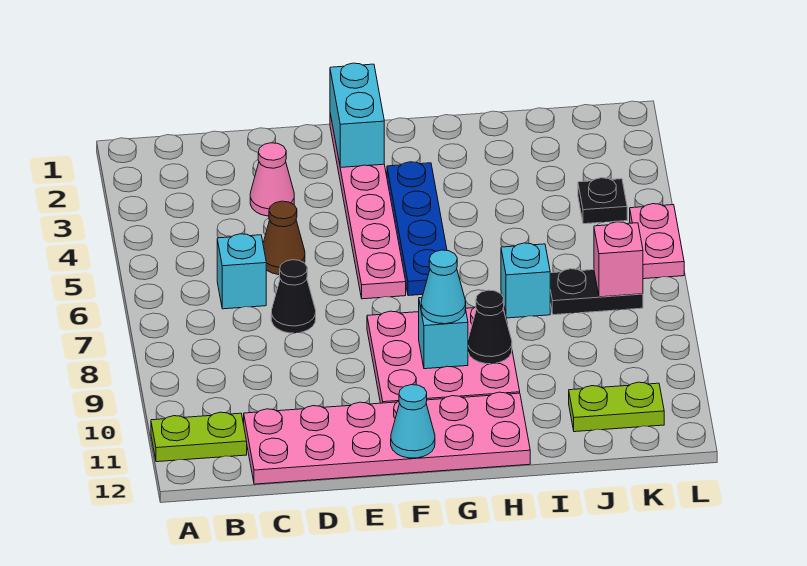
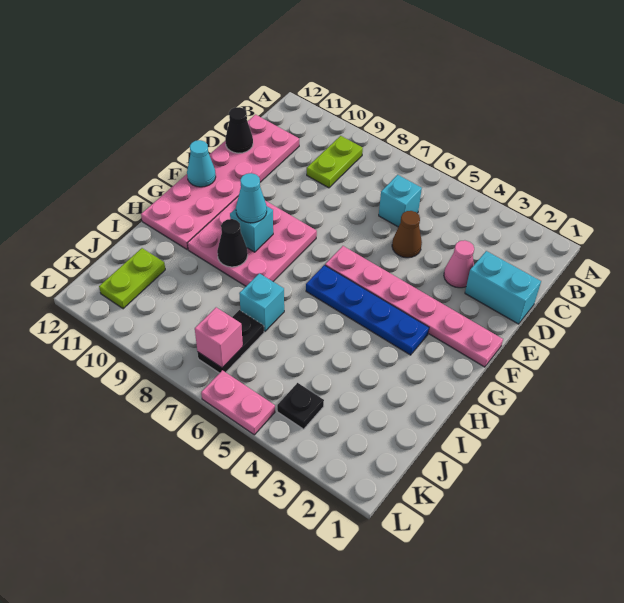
lime 1x2 plate [151,412,247,462] -> lime 1x2 plate moved to [307,136,363,188]
black 1x1 cone [271,260,316,333] -> black 1x1 cone moved to [225,107,253,153]
cyan 1x2 brick [330,63,384,167] -> cyan 1x2 brick moved to [465,251,541,324]

